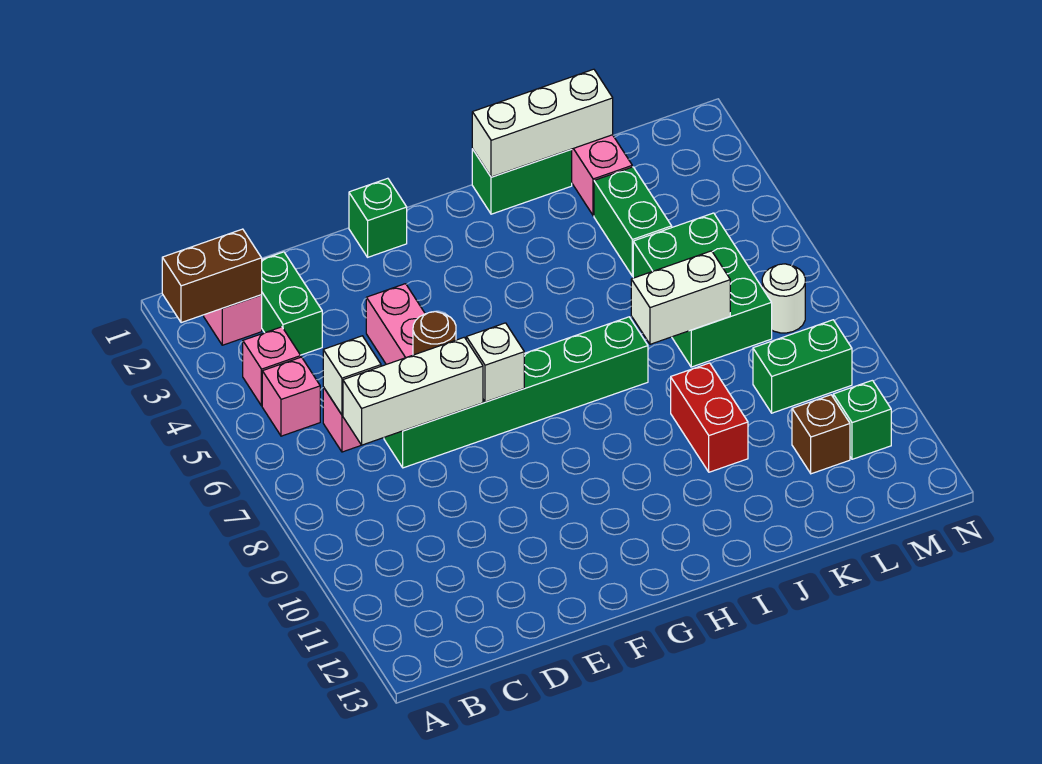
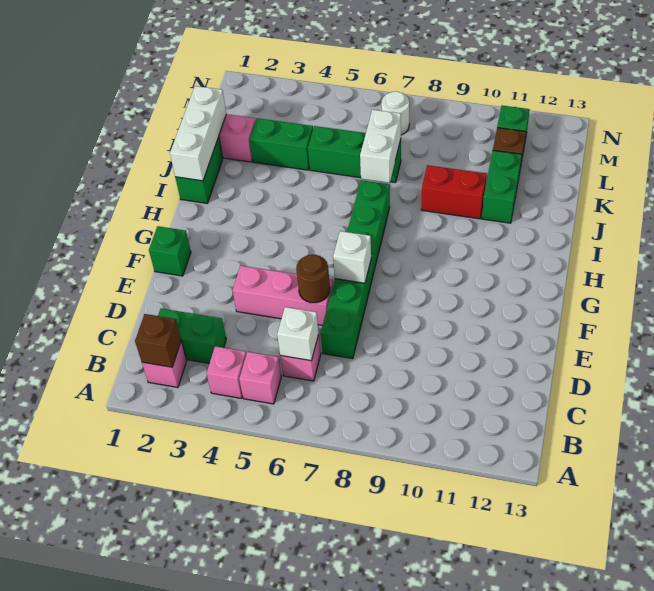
brown 1x2 brick [162,229,262,323] -> brown 1x1 brick [135,314,181,367]
white 1x3 brick [343,337,483,445] -> none
green 2x3 brick [633,213,772,367] -> green 1x3 brick [308,126,401,182]
green 1x2 brick [753,320,852,413] -> green 1x2 brick moved to [482,150,522,223]

